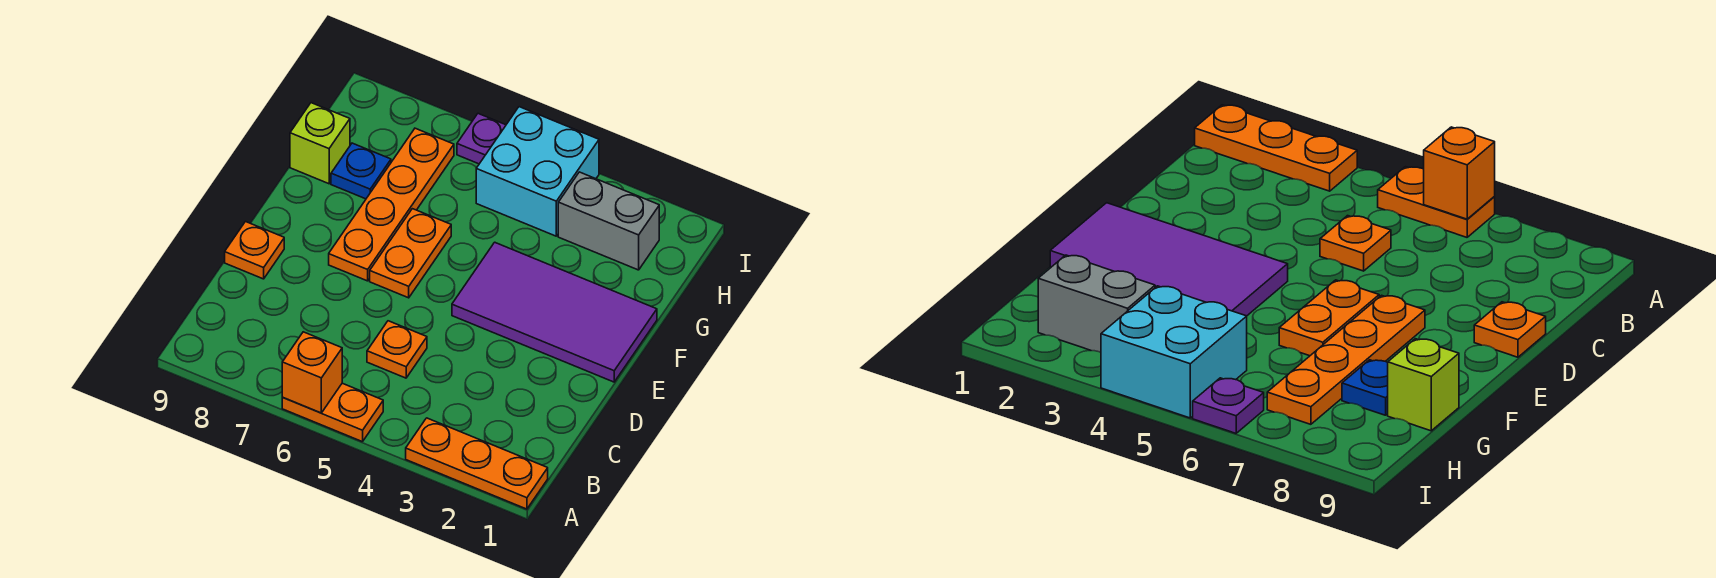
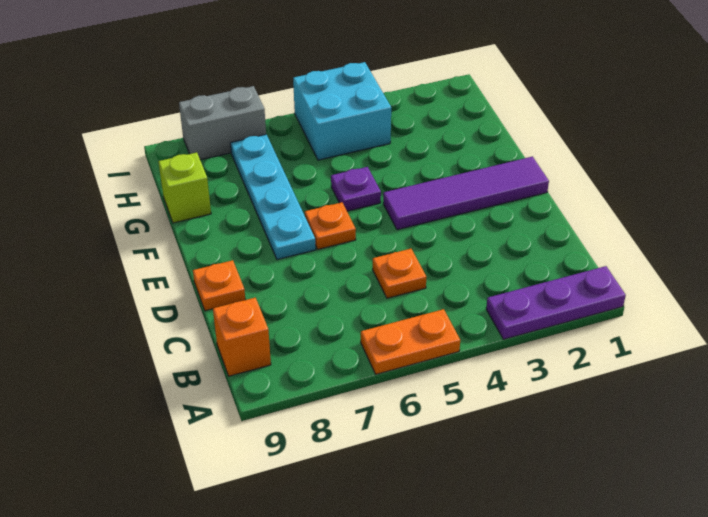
orange 1x3 plate [406,418,548,509] -> purple 1x3 plate [486,266,626,339]
orange 1x1 brick [282,332,342,413] -> orange 1x1 brick moved to [213,298,271,376]
purple 2x4 tile [452,242,657,382] -> purple 1x4 tile [383,157,549,230]
orange 1x2 plate [370,209,451,298] -> orange 1x1 plate [305,202,356,249]
orange 1x4 plate [329,128,454,281] -> cyan 1x4 plate [230,134,316,260]
blue 1x1 plate [331,143,391,199] -> none
grey 1x2 brick [558,172,659,270] -> grey 1x2 brick moved to [179,86,266,160]
purple 1x1 plate [457,114,506,164] -> purple 1x1 plate moved to [331,167,381,211]

